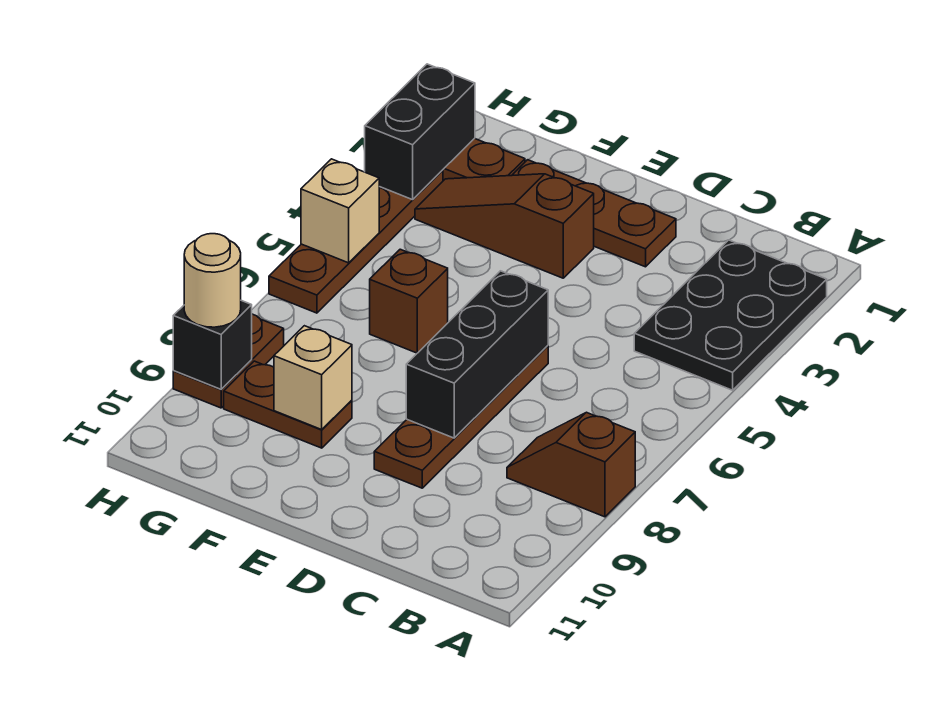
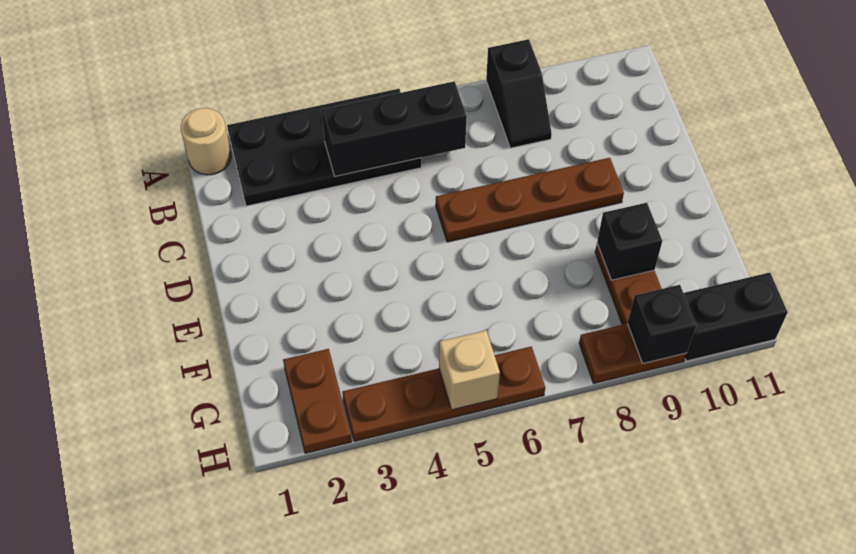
black 2x3 plate [634,240,827,390] -> black 2x4 plate [227,89,421,206]
brown 1x2 slope [507,412,635,517] -> black 1x2 slope [486,39,552,148]
brown 1x3 plate [513,160,676,267] -> none
black 1x3 brick [406,271,548,438] -> black 1x3 brick moved to [321,81,467,176]
brown 1x3 slope [415,174,594,278] -> none
brown 1x1 brick [370,249,448,353] -> none
tan 1x1 brick [274,326,352,430] -> black 1x1 brick [597,203,662,280]
black 1x2 brick [365,64,475,200] -> black 1x2 brick moved to [684,273,788,361]
tan 1x1 round brick [184,234,241,327] -> tan 1x1 round brick moved to [181,108,231,175]

